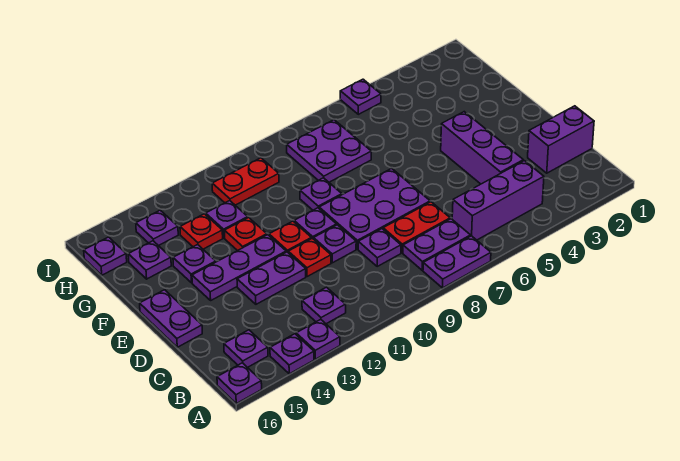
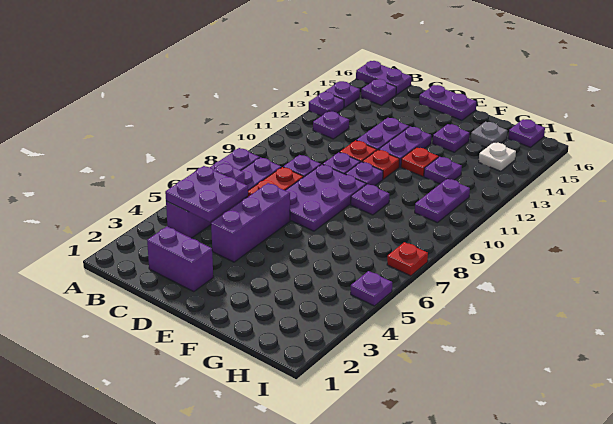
purple 1x1 plate [217,363,262,403] -> purple 1x2 plate [356,61,411,95]
purple 1x2 brick [528,106,594,173] -> purple 1x2 brick turned to [147,226,213,292]
purple 1x3 brick [441,112,523,184] -> purple 1x3 brick turned to [211,183,290,262]
purple 1x3 plate [192,235,286,300] -> purple 1x2 plate [379,127,431,167]
purple 2x2 plate [287,120,371,182] -> purple 2x2 plate moved to [165,166,248,222]
red 1x1 plate [180,214,223,249] -> red 1x1 plate moved to [387,242,428,276]
purple 1x1 plate [128,241,171,279] -> grey 1x1 plate [471,122,507,148]
red 1x2 plate [212,158,279,205] -> purple 1x2 plate [415,179,470,223]
purple 1x1 plate [136,210,178,246] -> white 1x1 plate [479,142,516,171]

